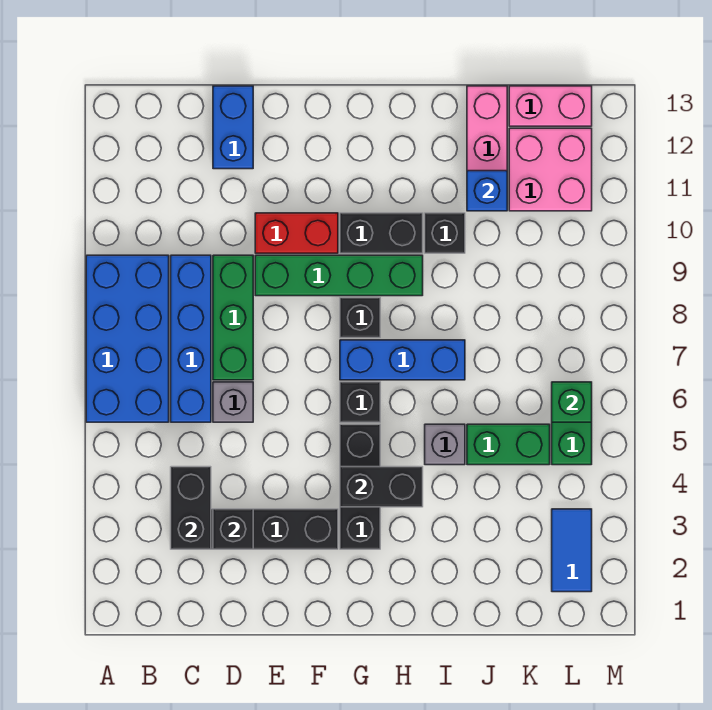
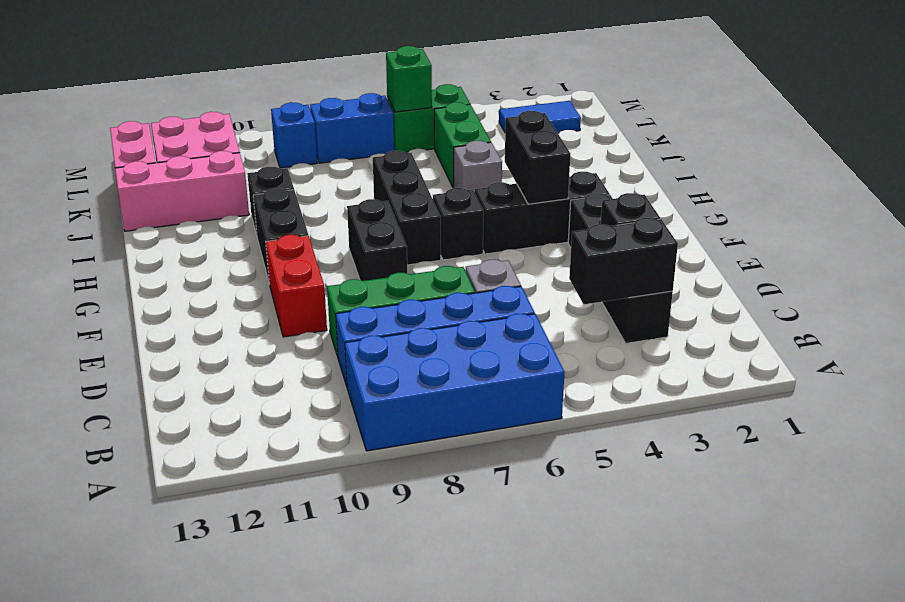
blue 1x2 brick [213,86,253,169] -> blue 1x2 brick moved to [310,93,394,163]
green 1x4 brick [255,255,423,296] -> none
blue 1x3 brick [340,340,465,380] -> black 1x3 brick [373,150,441,265]
black 1x1 brick [340,298,380,338] -> black 1x2 brick [347,199,407,281]
blue 1x1 brick [467,171,507,211] -> blue 1x1 brick moved to [271,102,317,168]

